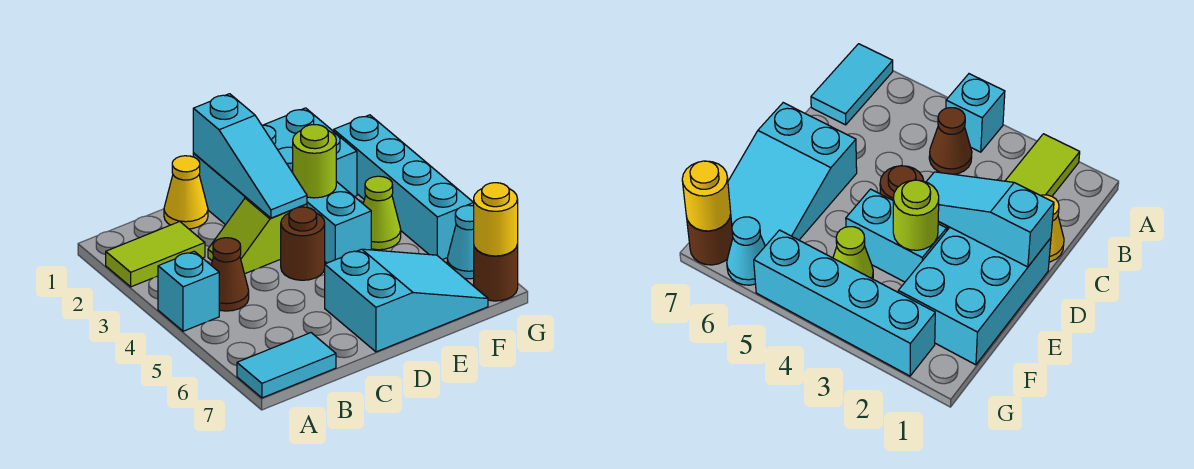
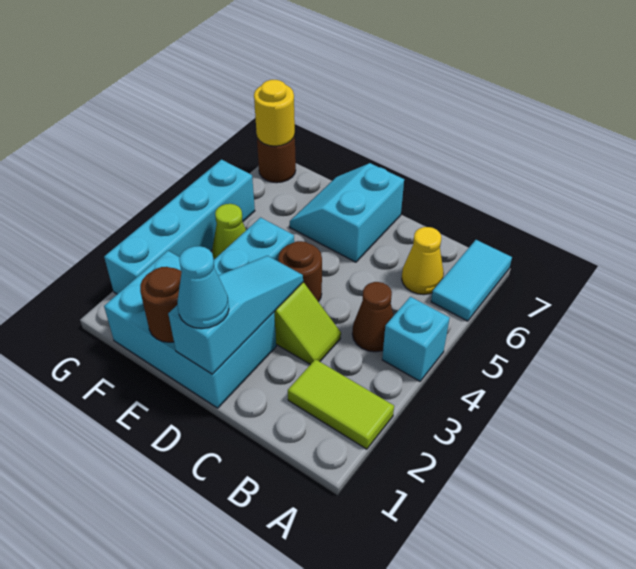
cyan 1x2 tile [237,333,336,398] -> cyan 1x2 tile turned to [431,240,512,321]
yellow 1x1 cone [164,156,208,229] -> yellow 1x1 cone moved to [402,227,444,295]
cyan 2x3 slope [325,249,488,352] -> cyan 2x2 slope [290,163,404,262]
none -> brown 1x1 round brick [140,267,182,342]
lime 1x1 round brick [293,125,336,198] -> none
cyan 1x1 cone [447,205,474,279] -> cyan 1x1 cone moved to [178,246,229,329]

